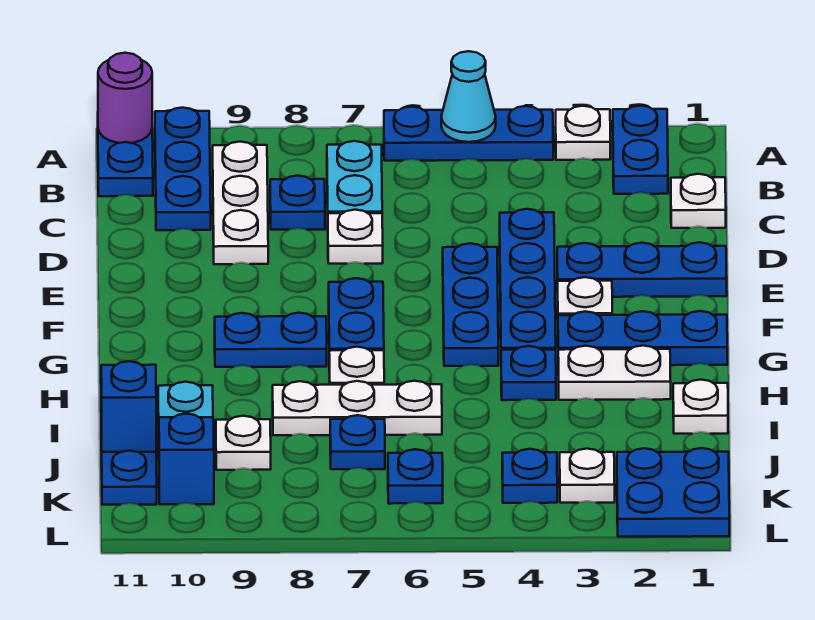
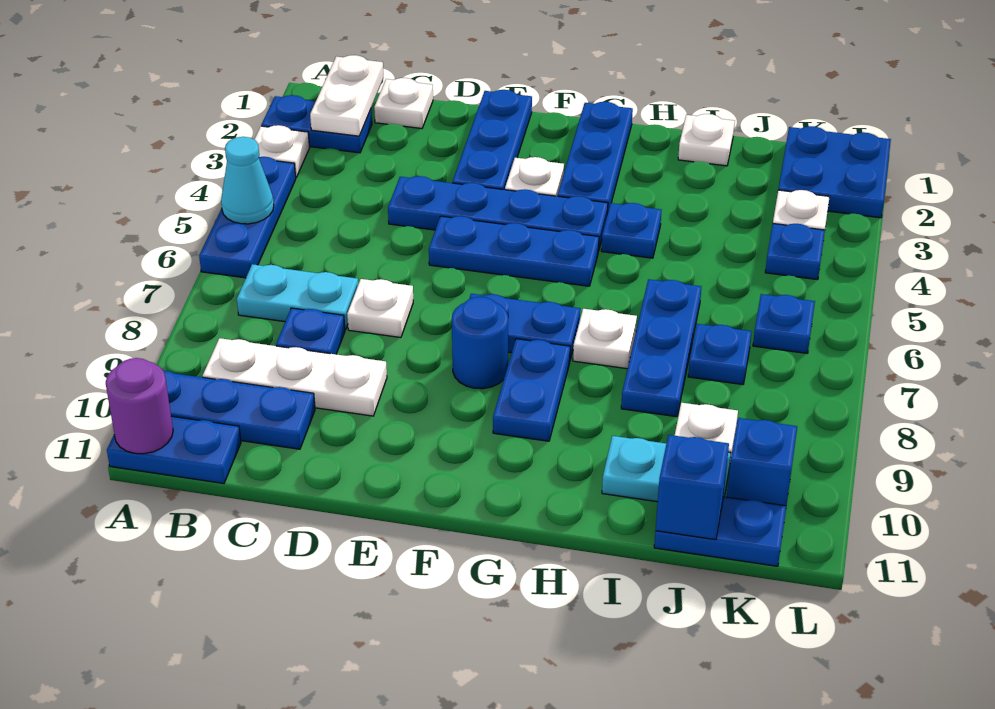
none -> blue 1x1 round brick [452,297,508,389]
white 1x2 plate [558,346,671,400] -> white 1x2 plate moved to [310,55,383,136]
white 1x3 plate [273,381,442,435] -> blue 1x3 plate [621,279,701,417]

